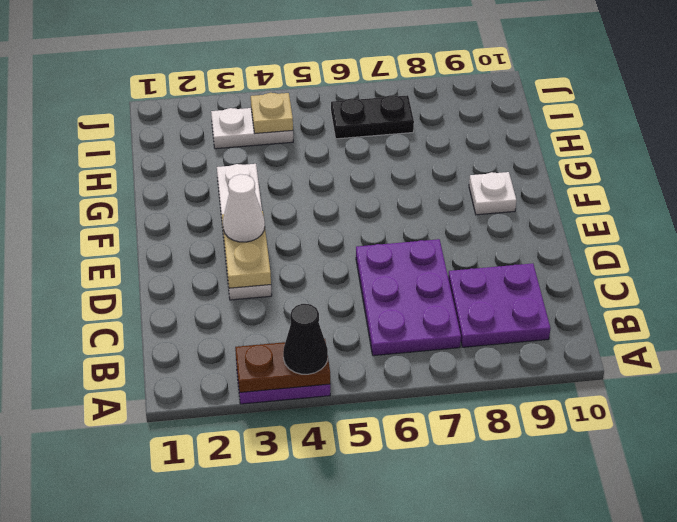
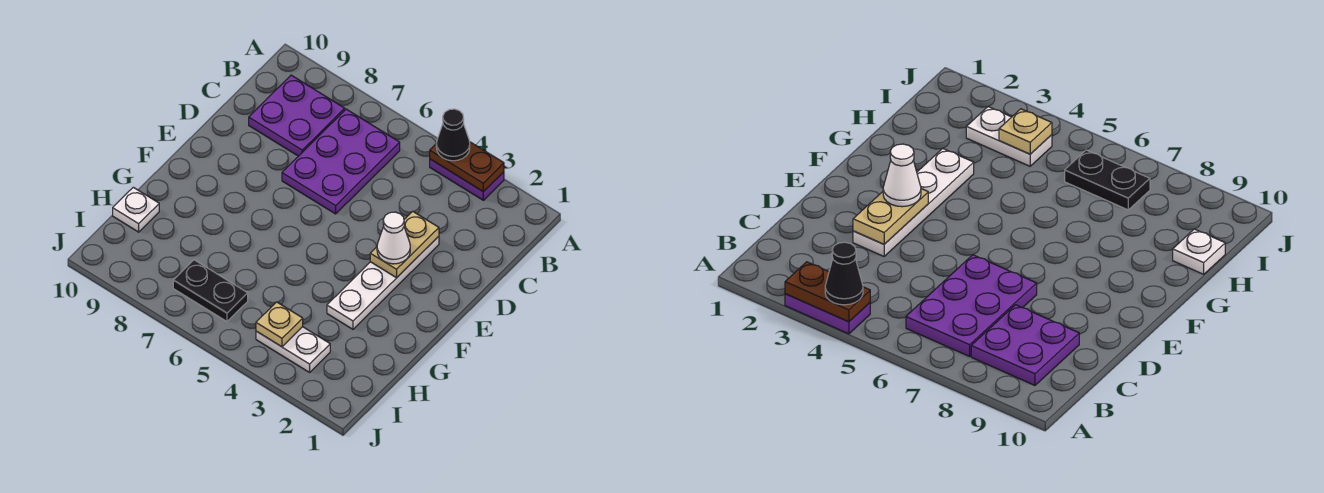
white 1x1 plate [469,172,516,215] -> white 1x1 plate moved to [113,187,159,232]

